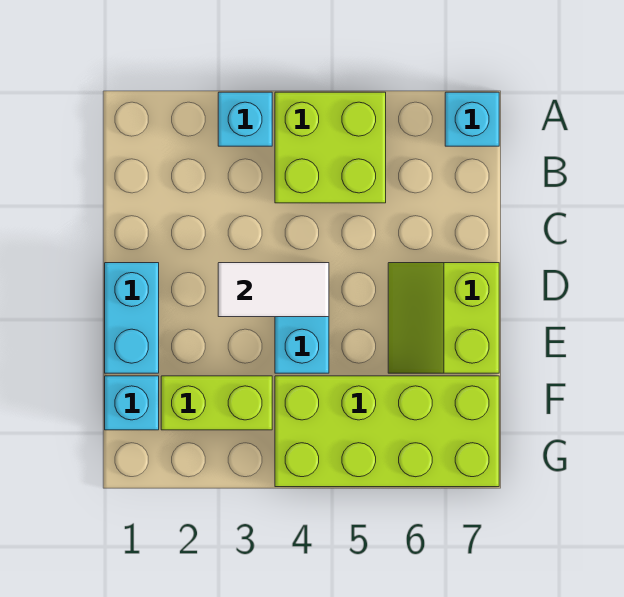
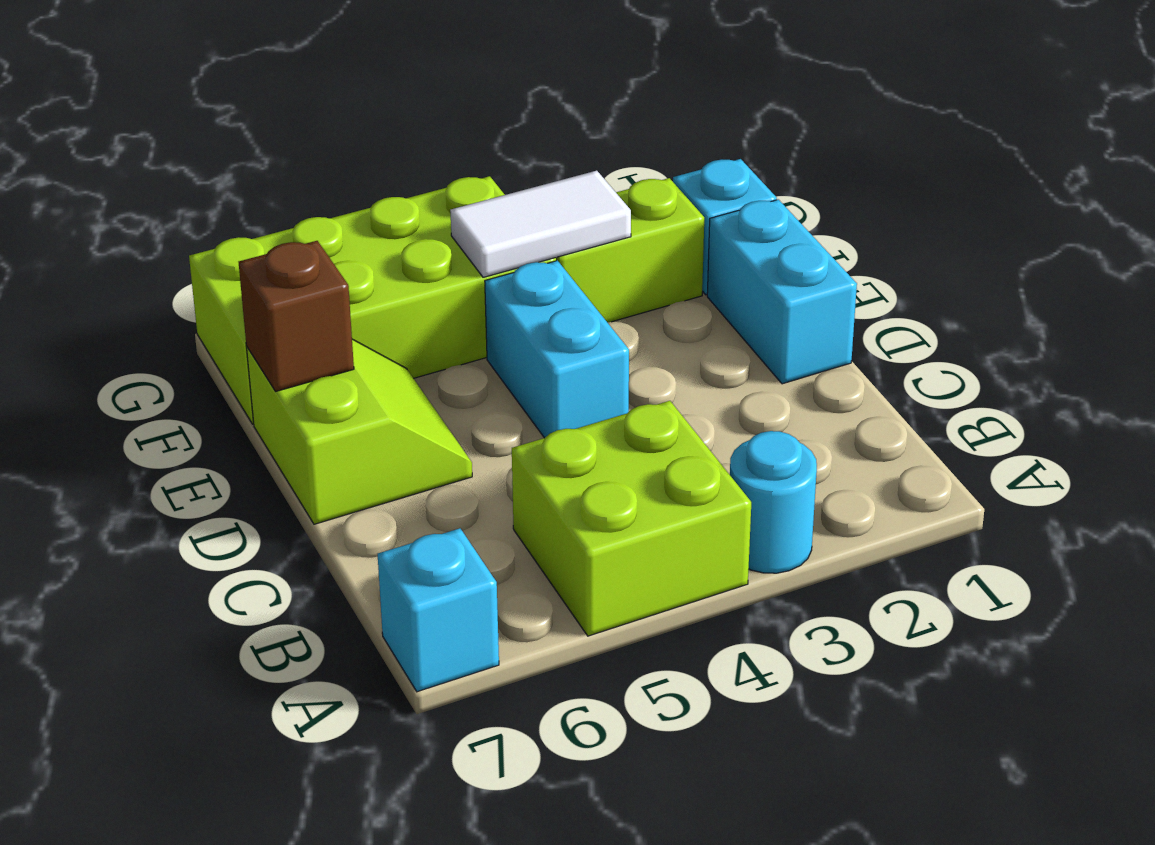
cyan 1x1 brick [218,92,272,146] -> cyan 1x1 round brick [730,431,817,573]
white 1x2 tile [218,263,329,317] -> white 1x2 tile moved to [450,171,631,277]
none -> brown 1x1 brick [239,241,354,391]

